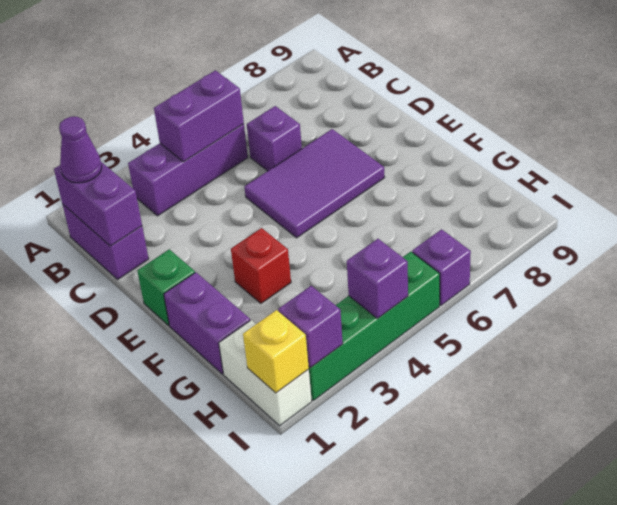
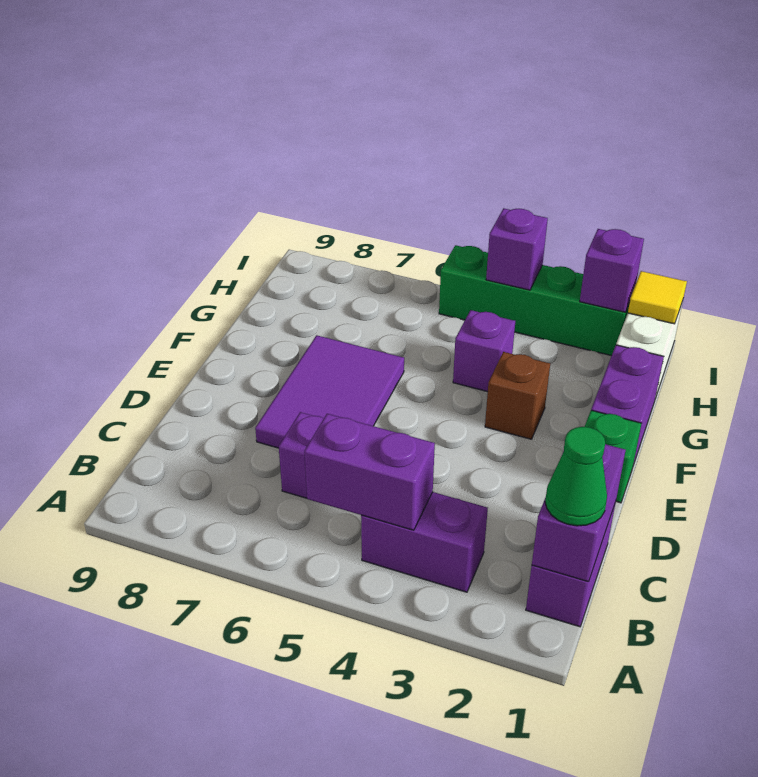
purple 1x1 cone [59,117,102,183] -> green 1x1 cone [545,427,607,526]
purple 1x3 brick [128,124,248,216] -> purple 1x2 brick [361,492,488,592]
purple 2x3 tile [244,129,385,238] -> purple 2x3 tile turned to [255,335,404,448]
red 1x1 brick [231,228,291,303] -> brown 1x1 brick [485,352,550,439]
yellow 1x1 brick [243,310,309,393] -> yellow 1x1 tile [628,271,687,324]
purple 1x1 brick [412,229,471,306] -> purple 1x1 brick moved to [453,310,515,392]

